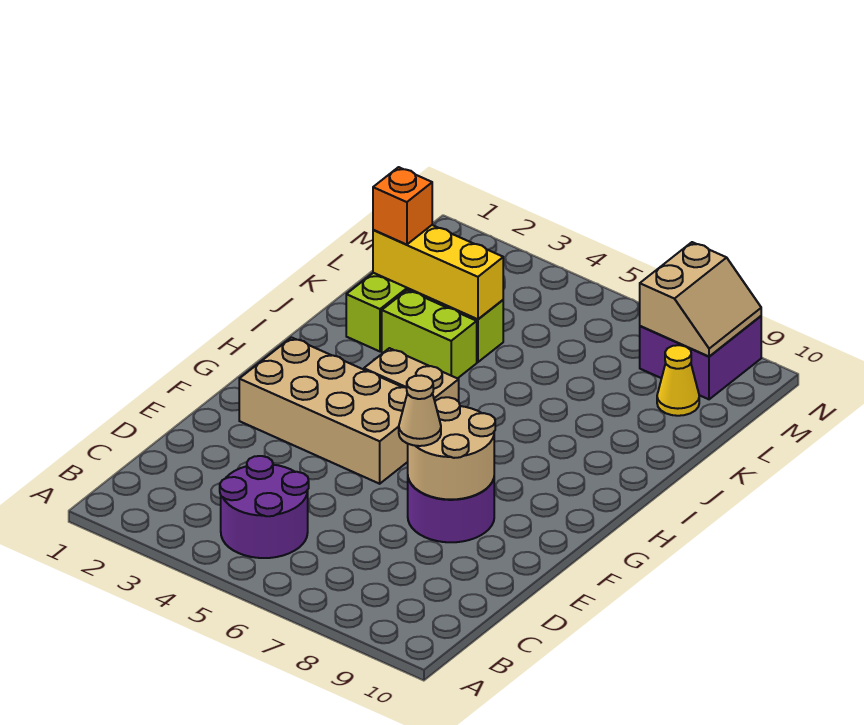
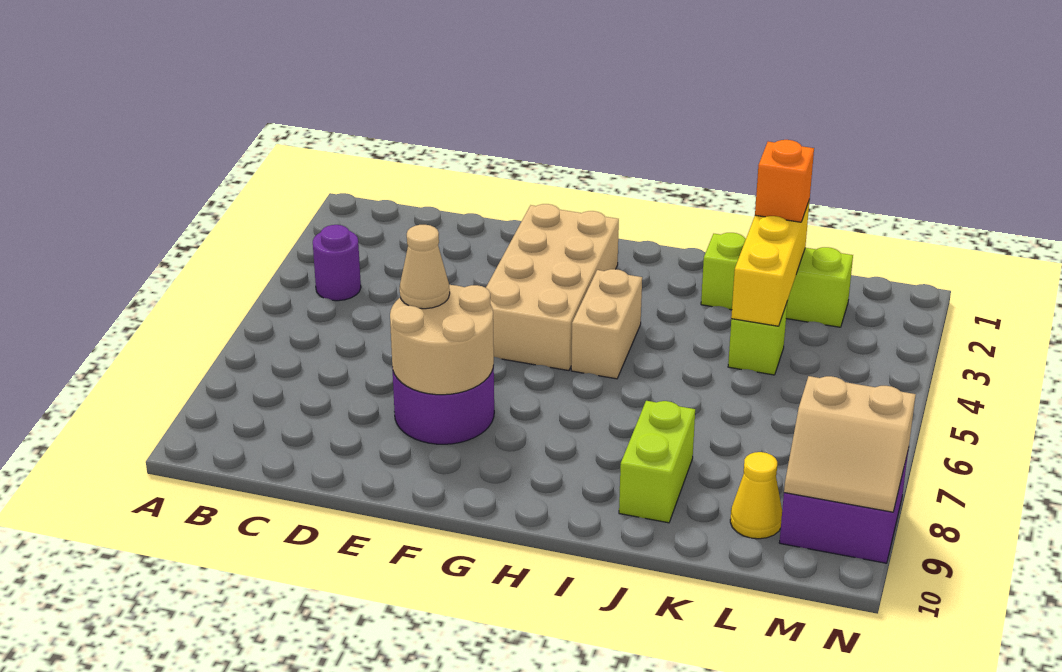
purple 2x2 round brick [220,456,309,558] -> purple 1x1 round brick [313,225,361,301]
lime 1x2 brick [382,290,477,379] -> lime 1x2 brick moved to [619,401,695,523]

